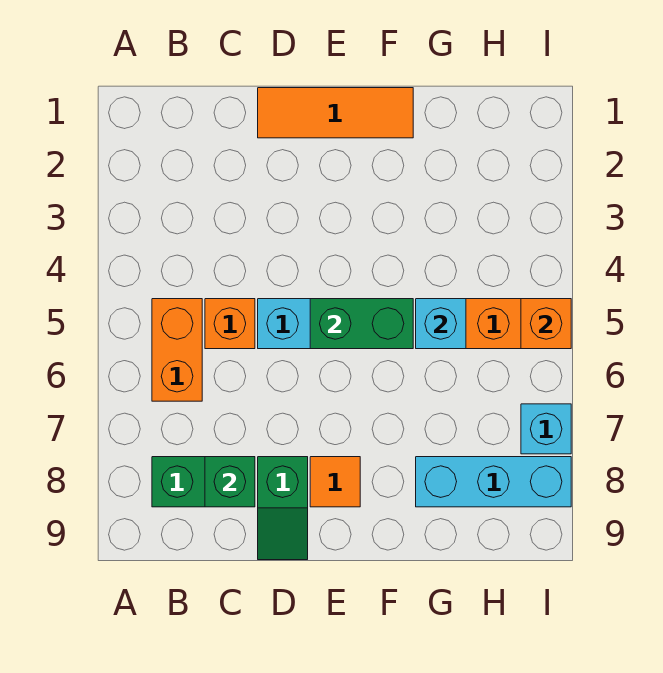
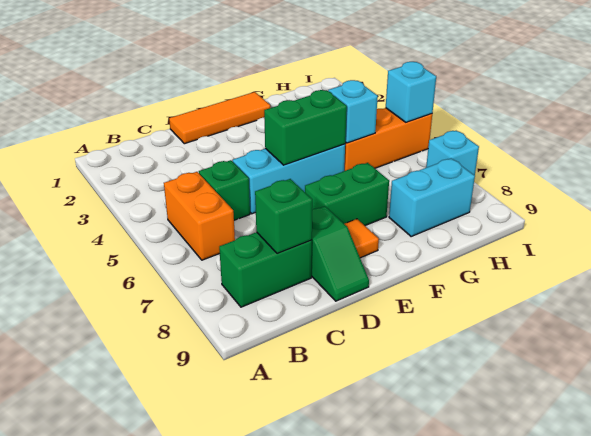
orange 1x1 brick [205,299,255,349] -> green 1x1 brick [199,160,250,220]
none -> green 1x2 brick [305,163,389,226]
cyan 1x3 brick [416,457,571,507] -> cyan 1x2 brick [389,158,475,237]
orange 1x1 brick [521,299,571,349] -> cyan 1x1 brick [386,62,436,122]

